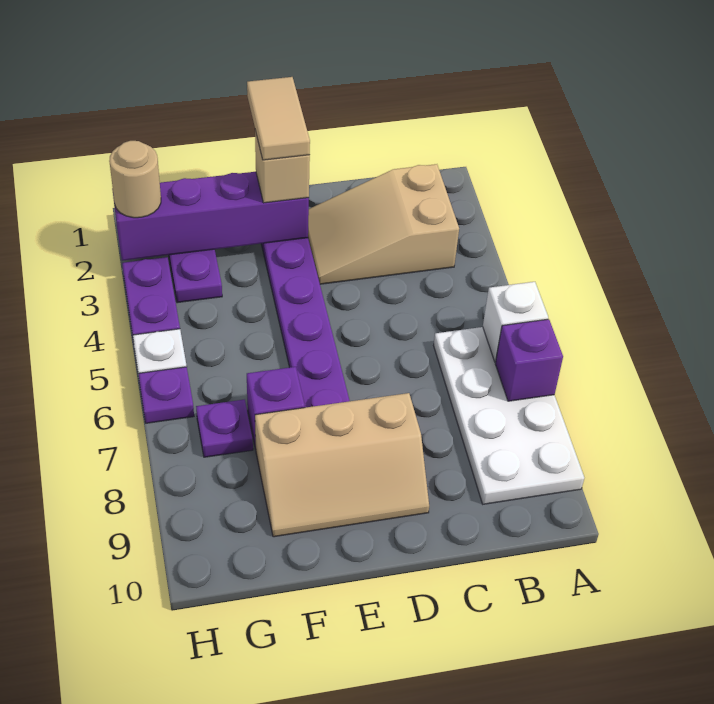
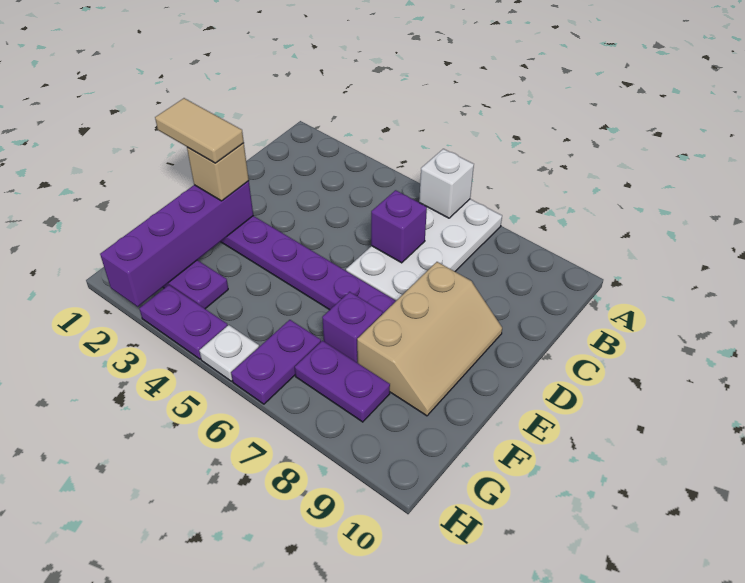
white 2x4 plate [434,327,584,504] -> white 2x4 plate turned to [346,199,502,301]
purple 1x1 brick [495,319,563,401] -> purple 1x1 brick moved to [371,190,427,263]
tan 2x3 slope [308,164,459,284] -> none
purple 1x1 plate [196,399,253,457] -> purple 1x2 plate [295,341,390,422]
tan 1x1 round brick [109,141,161,218] -> none
purple 1x1 plate [138,367,194,423] -> purple 1x2 plate [231,320,321,404]

